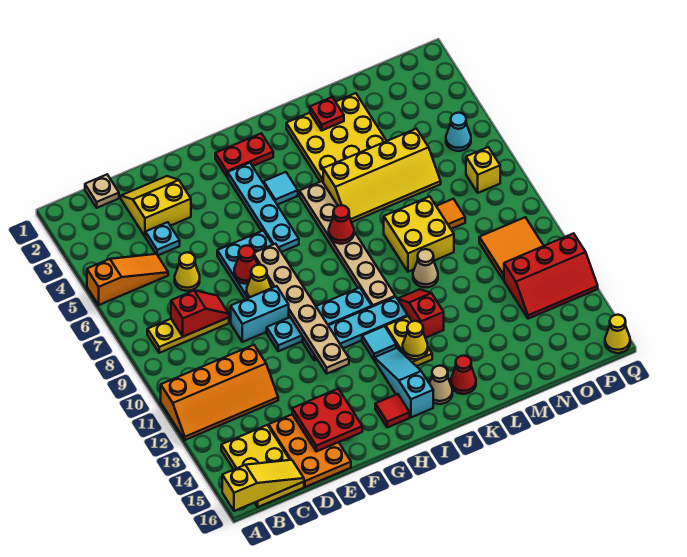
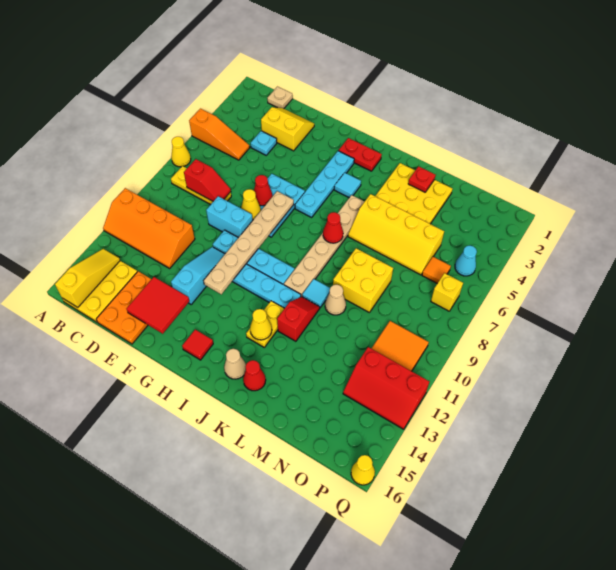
yellow 1x3 slope [222,460,304,511] -> yellow 1x3 slope turned to [55,249,120,307]
yellow 1x1 cone [175,252,200,291] -> yellow 1x1 cone moved to [171,137,191,167]
red 2x2 plate [292,389,362,452] -> red 2x2 tile [126,277,189,334]
cyan 1x1 tile [362,326,396,359] -> cyan 1x1 tile moved to [302,279,330,308]
cyan 1x3 slope [374,348,433,417] -> cyan 1x3 slope moved to [171,247,225,304]
orange 1x1 tile [436,199,465,229] -> orange 1x1 tile moved to [422,257,451,283]

